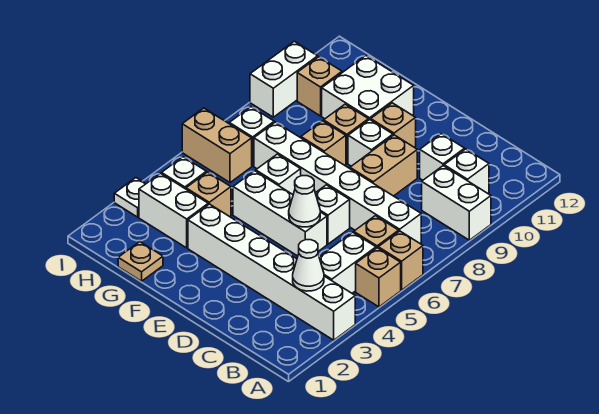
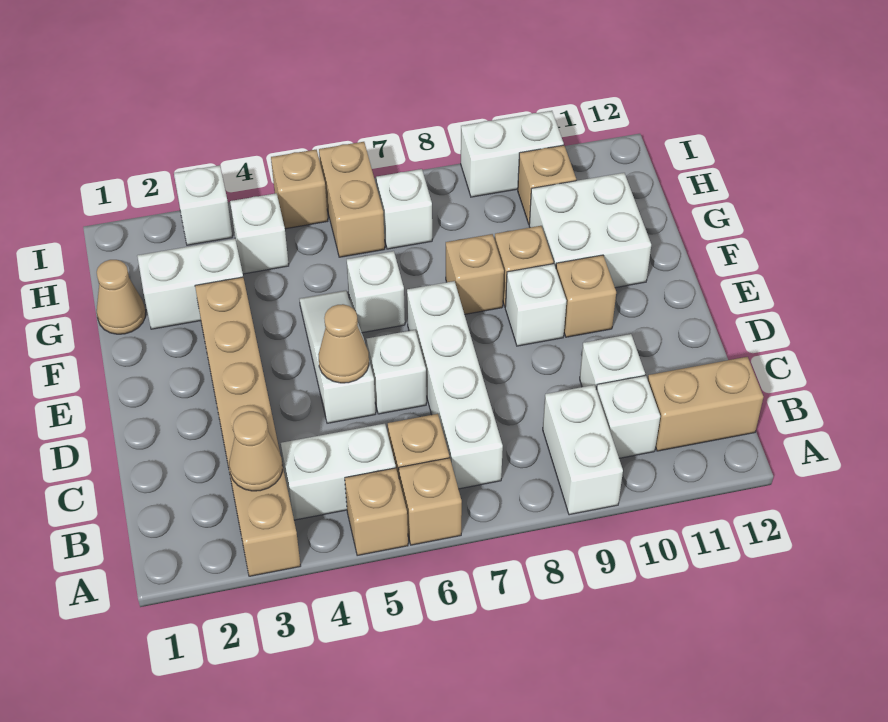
white 1x6 brick [188,204,355,340] -> tan 1x6 brick [195,277,301,576]
white 1x1 cone [293,240,324,291] -> tan 1x1 cone [229,411,282,491]
white 1x6 brick [254,122,421,243] -> white 1x4 brick [407,281,503,489]
white 1x3 brick [233,171,327,256] -> white 1x3 slope [300,290,376,423]
white 1x1 cone [289,176,320,227] -> tan 1x1 cone [318,304,369,383]
tan 1x2 brick [350,135,417,196] -> tan 1x2 brick moved to [648,357,763,451]
tan 1x1 plate [118,242,163,281] -> tan 1x1 cone [97,260,146,334]
white 1x2 brick [139,173,208,248] -> white 1x2 brick turned to [137,239,243,329]
tan 1x1 brick [186,172,231,217] -> tan 1x1 brick moved to [271,150,328,229]
white 1x1 plate [114,178,146,217] -> white 1x1 brick [174,165,232,245]

